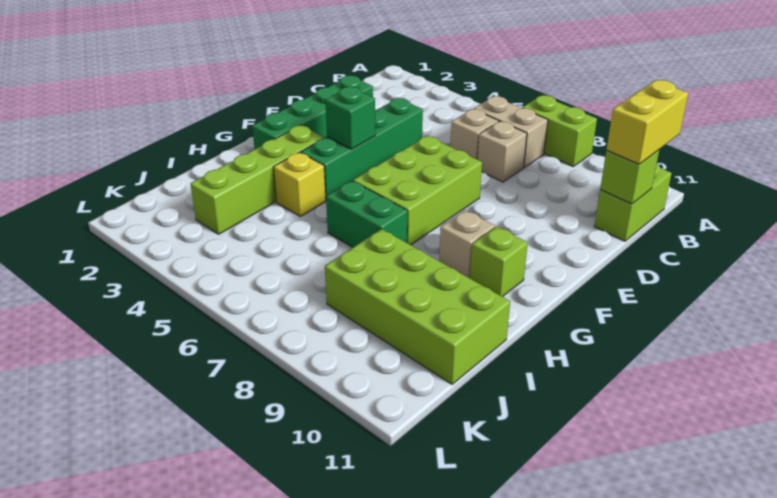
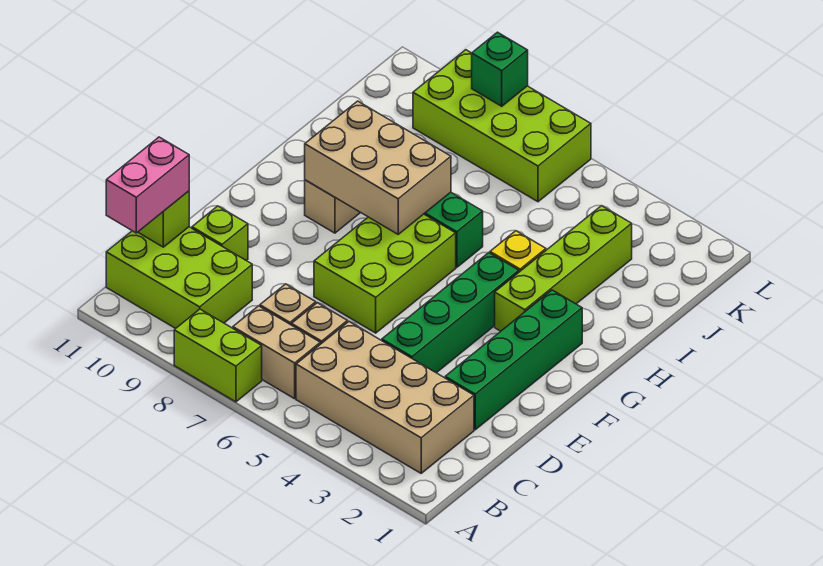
none -> tan 2x4 brick [296,322,474,473]
lime 1x2 brick [594,164,672,241] -> lime 2x3 brick [106,227,252,328]
yellow 1x2 brick [606,80,688,164] -> pink 1x2 brick [106,137,189,233]
green 1x1 brick [325,87,375,149] -> green 1x1 brick moved to [472,32,528,106]
none -> tan 2x3 brick [305,101,451,234]
lime 1x1 brick [470,226,528,297] -> lime 1x1 brick moved to [192,206,248,261]
lime 2x4 brick [325,229,510,384] -> lime 2x4 brick moved to [413,50,591,202]

